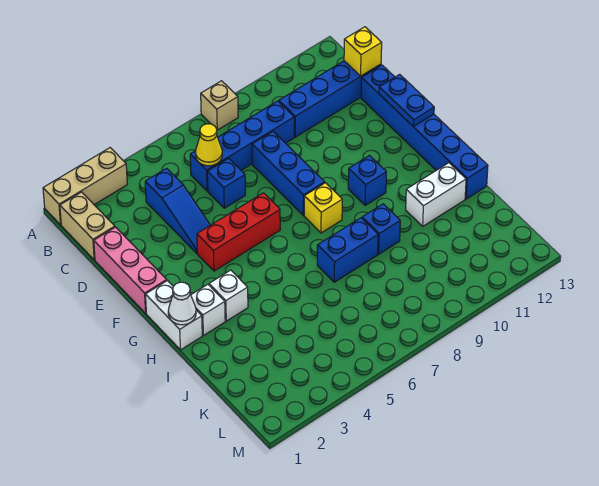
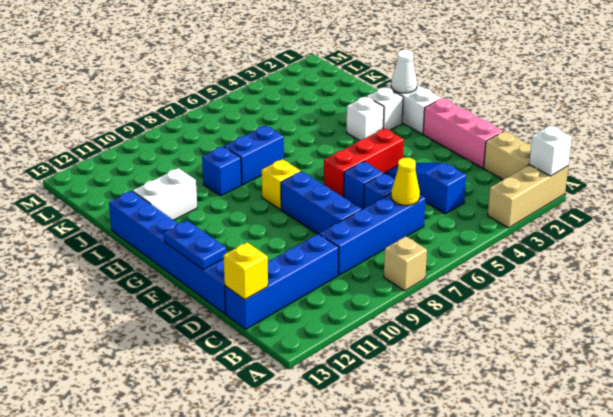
none -> white 1x1 brick [529,126,572,176]
blue 1x1 brick [348,156,386,205] -> blue 1x1 brick moved to [344,161,383,209]

